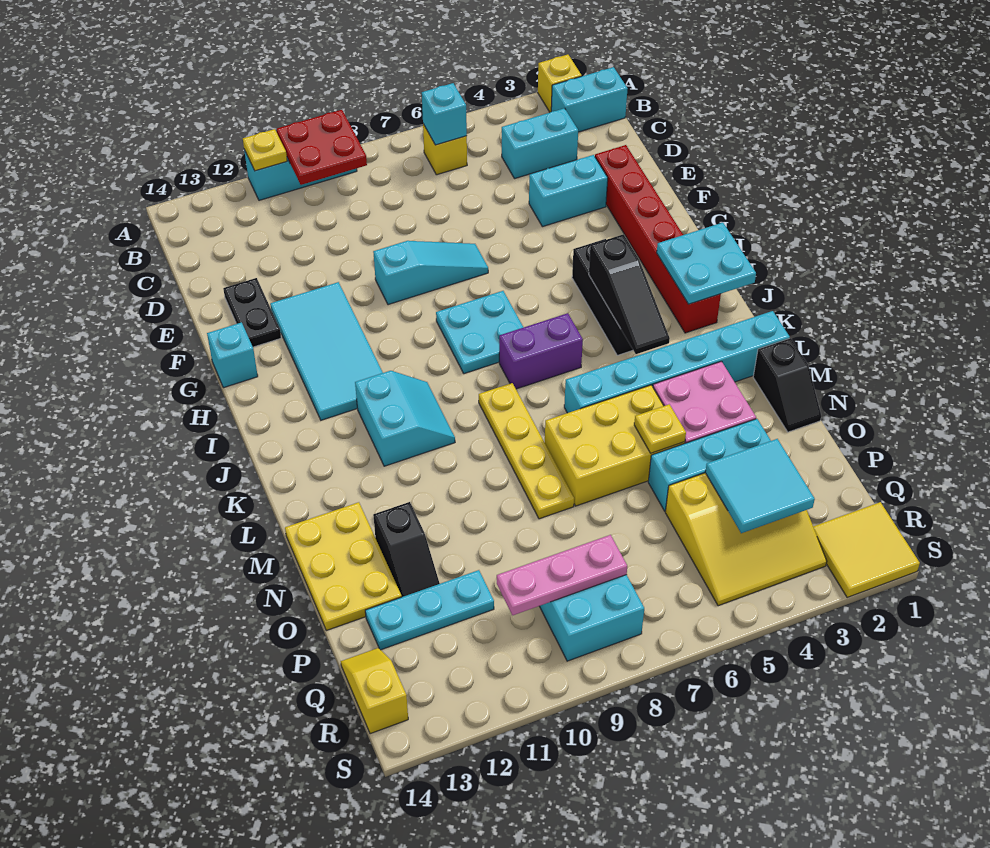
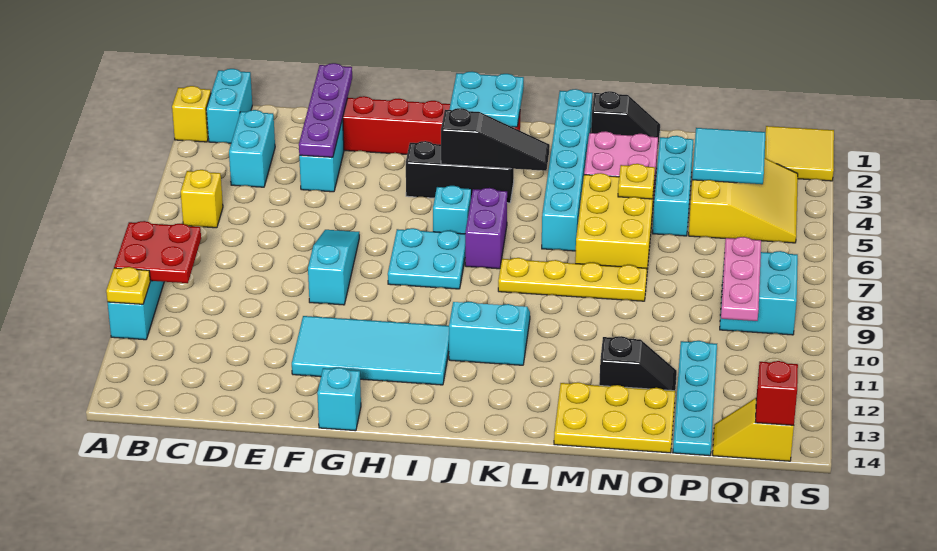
cyan 1x1 brick [422,83,467,145] -> cyan 1x1 brick moved to [433,186,471,234]
none -> purple 1x4 plate [299,63,352,157]
black 1x2 plate [223,278,281,347] -> none
cyan 1x3 plate [365,570,494,650] -> cyan 1x4 plate [673,341,717,456]
none -> red 1x1 brick [756,361,798,425]

